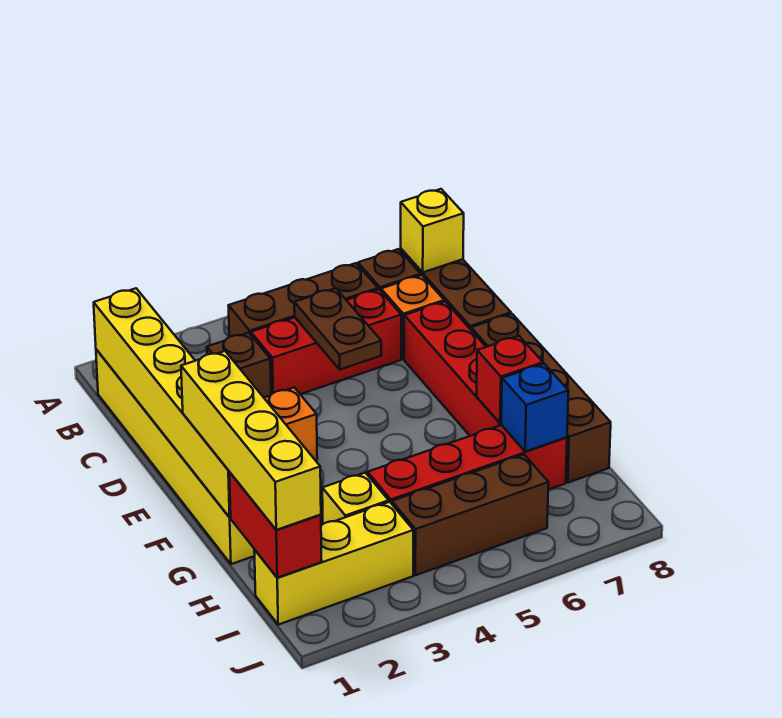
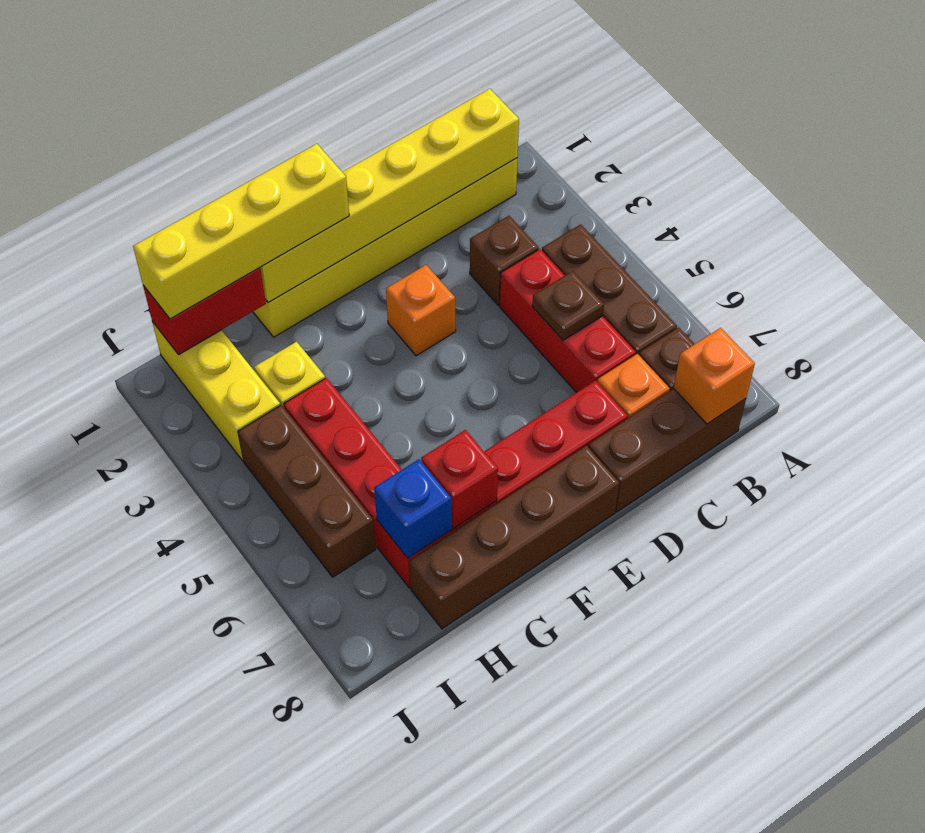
yellow 1x1 brick [401,189,464,272] -> orange 1x1 brick [674,328,755,424]
brown 1x2 plate [294,288,381,370] -> brown 1x1 plate [532,271,604,340]

